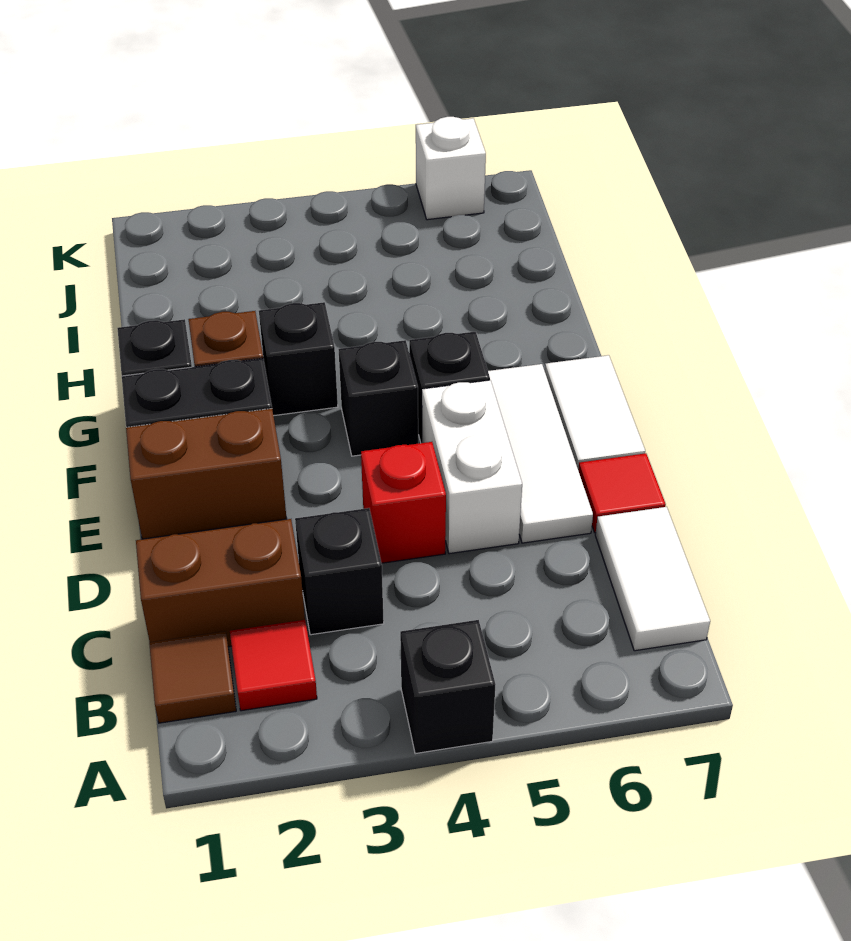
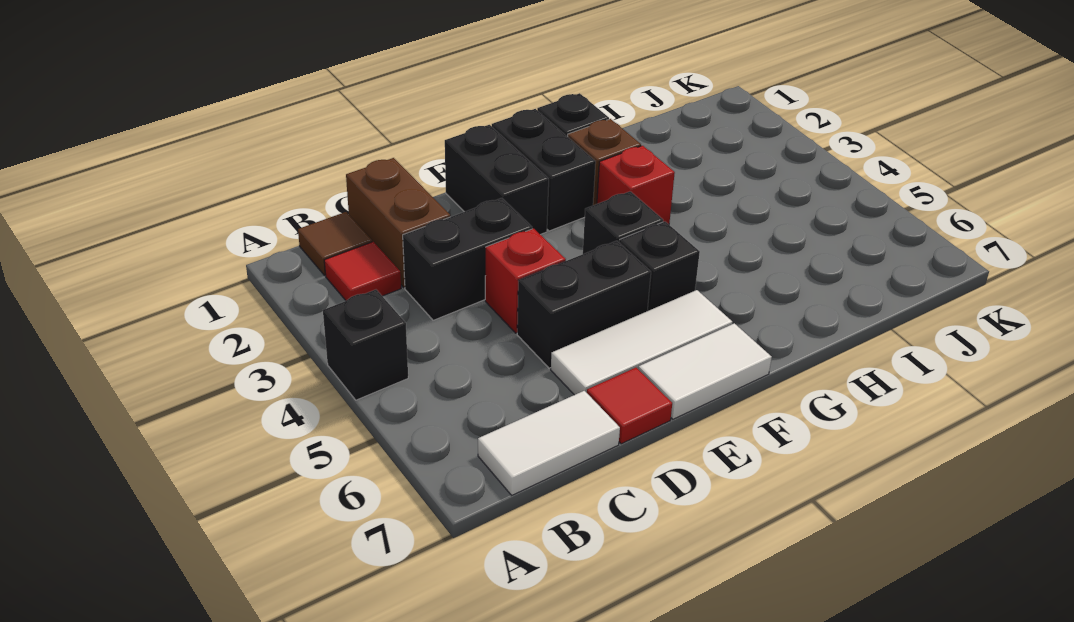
black 1x1 brick [295,508,384,635] -> black 1x2 brick [403,198,532,320]
white 1x2 brick [422,380,522,554] -> black 1x2 brick [517,241,651,368]
brown 1x2 brick [126,409,287,539] -> black 1x2 brick [445,125,549,235]
black 1x1 brick [259,302,338,416] -> red 1x1 brick [597,146,675,224]
white 1x1 brick [416,117,486,220] -> none

